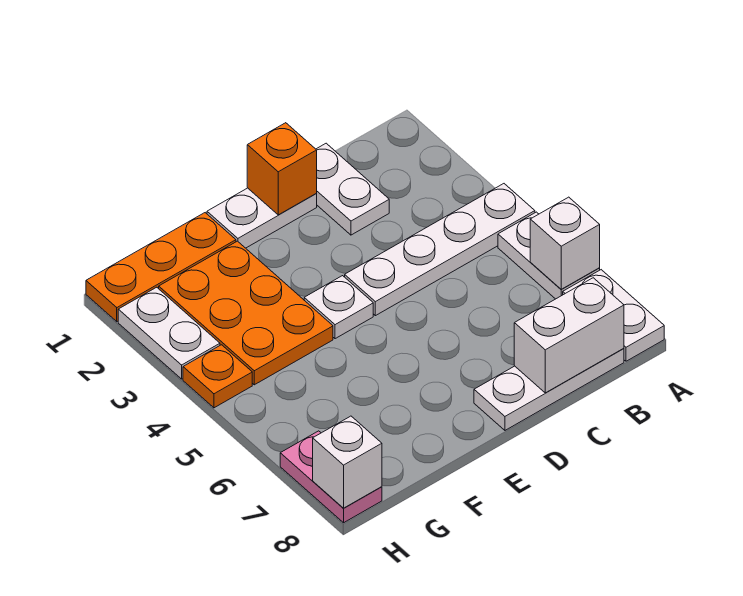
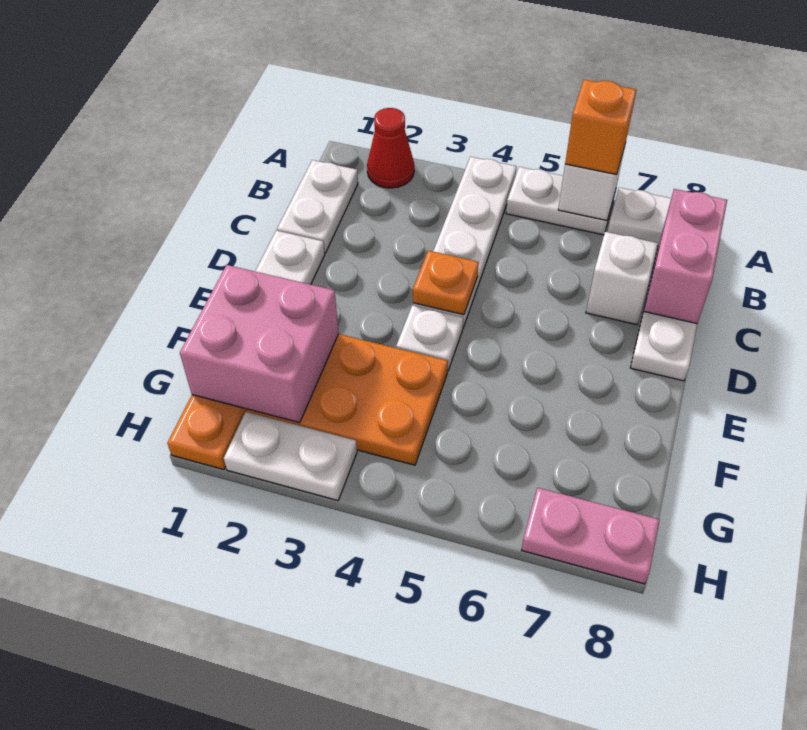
none -> red 1x1 cone [367,108,414,188]
white 1x2 brick [514,278,624,393] -> pink 1x2 brick [644,189,727,324]
white 1x2 plate [316,143,389,235] -> white 1x2 plate turned to [277,160,358,253]
orange 1x1 brick [247,123,317,215] -> orange 1x1 brick moved to [565,80,636,175]
none -> pink 2x2 brick [180,265,339,423]
orange 1x1 plate [183,345,252,408] -> orange 1x1 plate moved to [413,251,479,315]
white 1x1 brick [313,416,382,508] -> white 1x1 brick moved to [586,232,658,325]

